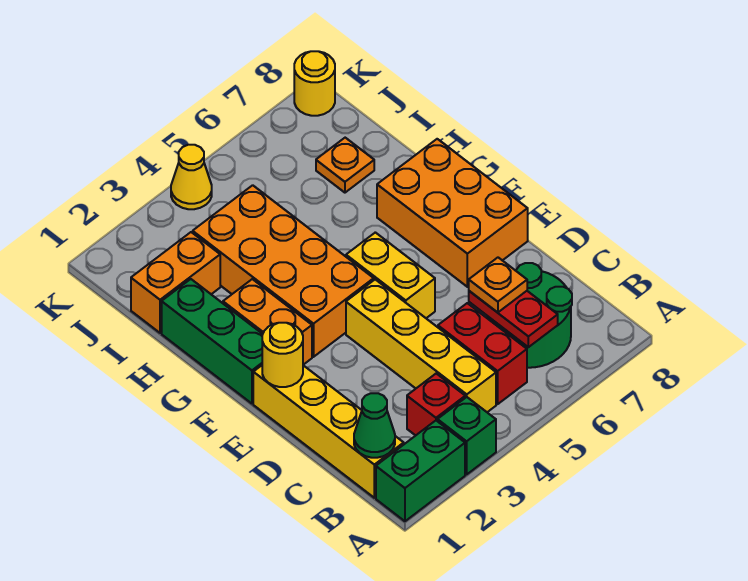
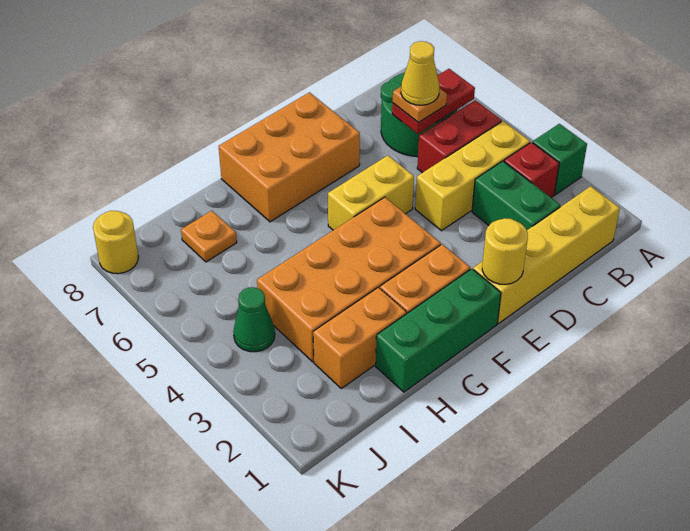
green 1x2 brick [376,421,465,521] -> green 1x2 brick moved to [472,161,560,230]
green 1x1 cone [354,393,395,458] -> green 1x1 cone moved to [233,287,275,352]
yellow 1x4 brick [346,280,496,412] -> yellow 1x3 brick [415,121,530,231]
orange 1x2 brick [131,232,220,333] -> orange 1x2 brick turned to [313,287,407,388]
yellow 1x1 cone [171,145,212,209] -> yellow 1x1 cone moved to [401,41,439,105]

